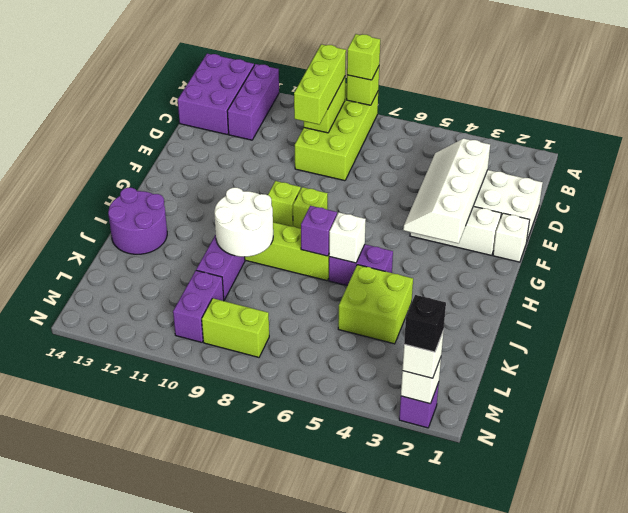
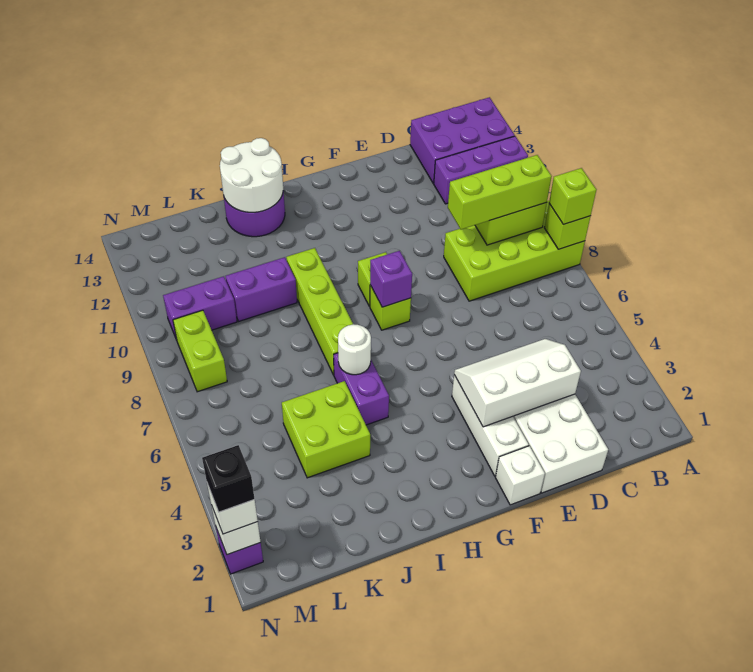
white 2x4 slope [403,139,490,244] -> white 2x3 slope [454,339,581,427]
white 1x1 brick [329,213,366,263] -> white 1x1 round brick [338,324,371,375]
purple 1x1 brick [301,206,337,256] -> purple 1x1 brick moved to [370,251,412,307]
white 2x2 round brick [214,188,273,257] -> white 2x2 round brick moved to [220,138,283,212]

